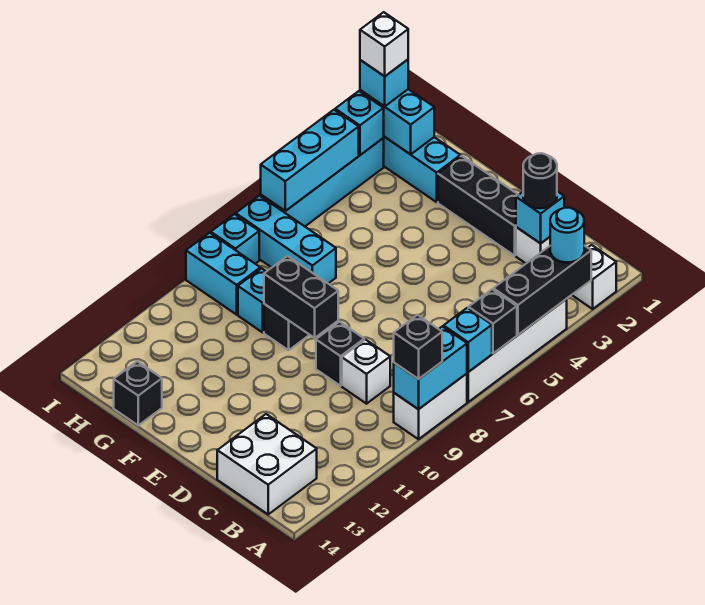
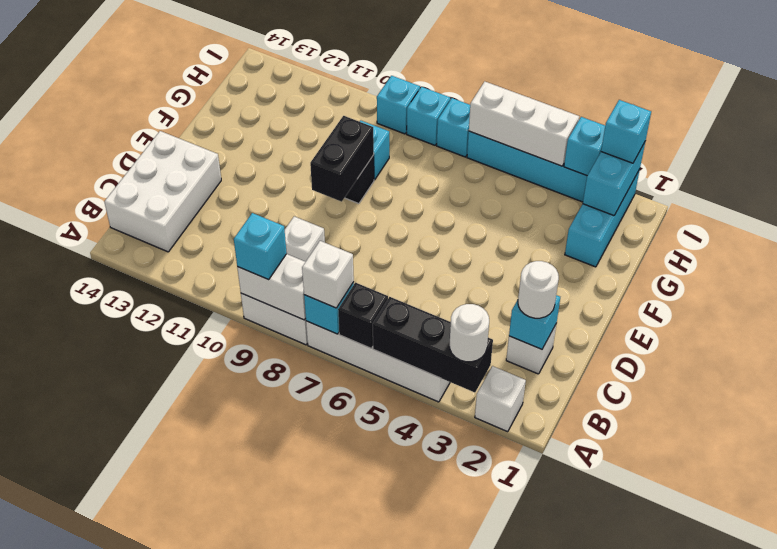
cyan 1x1 round brick [550,208,584,262] -> white 1x1 round brick [450,304,489,362]
cyan 1x2 brick [394,326,467,409] -> white 1x2 brick [237,254,306,320]
black 1x1 brick [394,315,442,379] -> cyan 1x1 brick [234,213,287,280]
white 2x2 brick [217,414,317,514] -> white 2x3 brick [105,131,221,252]
black 1x1 round brick [523,153,557,208] -> white 1x1 round brick [518,261,559,318]
black 1x3 brick [438,156,518,256] -> none
black 1x1 brick [316,322,364,386] -> none
cyan 1x3 brick [236,196,336,283] -> cyan 1x1 brick [437,98,470,157]
black 1x1 brick [114,361,162,425] -> none
cyan 1x2 brick [186,233,260,315] -> cyan 1x1 brick [377,76,420,134]
white 1x1 brick [360,12,408,76] -> white 1x1 brick moved to [302,241,354,308]
cyan 1x3 brick [261,110,359,211] -> white 1x3 brick [469,82,579,166]

